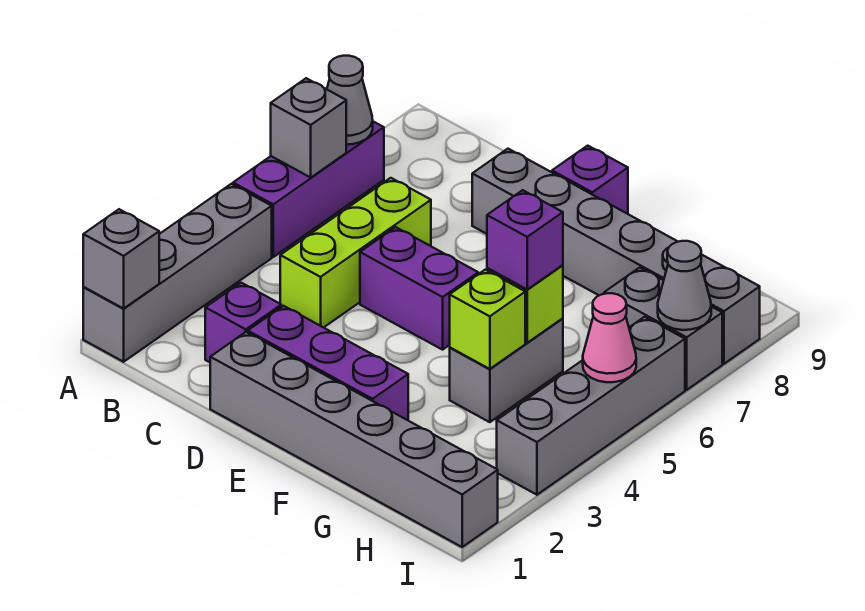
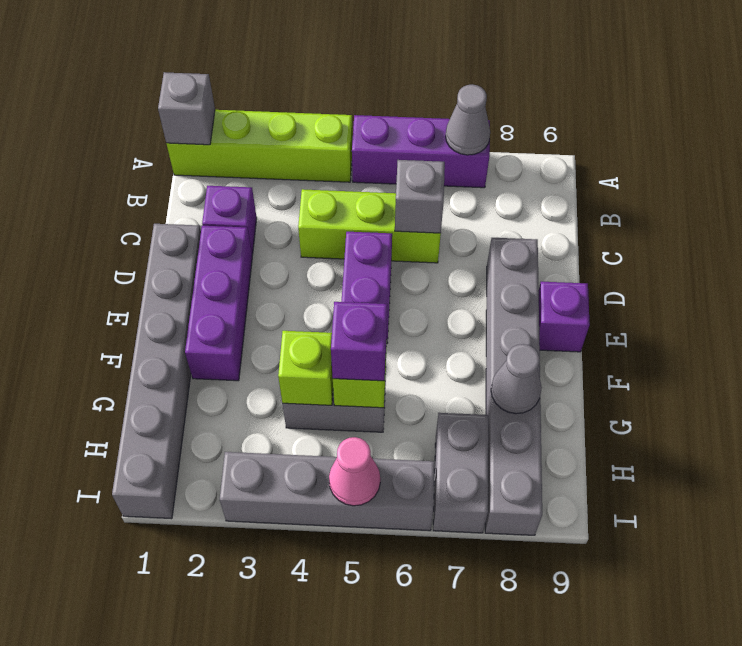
grey 1x4 brick [83,184,272,362] -> lime 1x4 brick [166,110,353,182]
grey 1x1 brick [271,78,346,177] -> grey 1x1 brick moved to [395,160,445,233]
grey 1x1 cone [658,241,711,330] -> grey 1x1 cone moved to [491,344,542,414]

